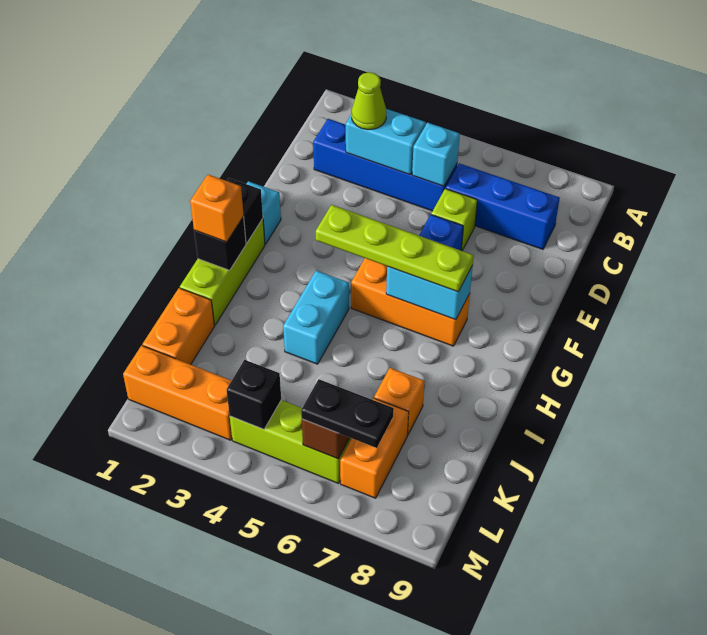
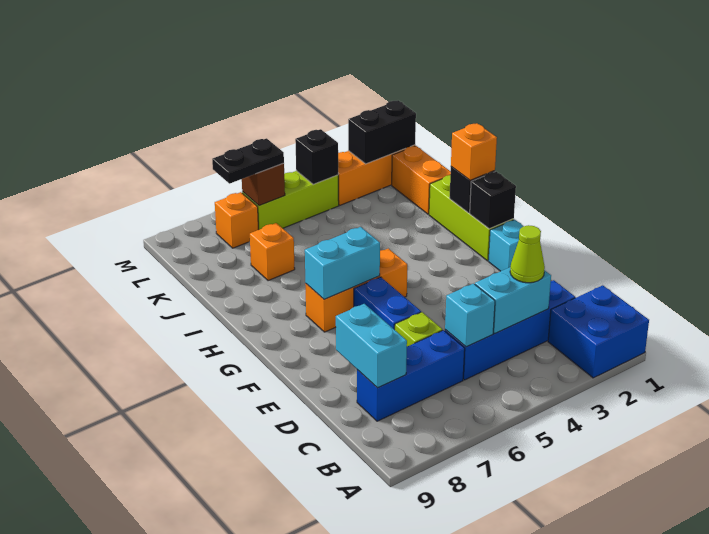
none -> blue 2x2 brick [548,285,649,378]
lime 1x4 plate [316,205,474,292] -> none
cyan 1x2 brick [283,271,349,364] -> cyan 1x2 brick moved to [336,304,407,388]
orange 1x2 brick [340,398,409,498] -> orange 1x1 brick [215,192,258,248]
none -> black 1x2 brick [348,100,416,164]

